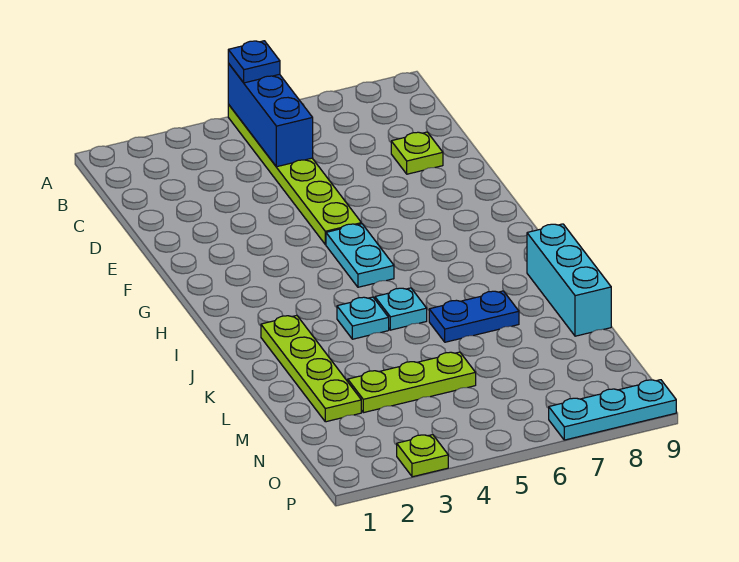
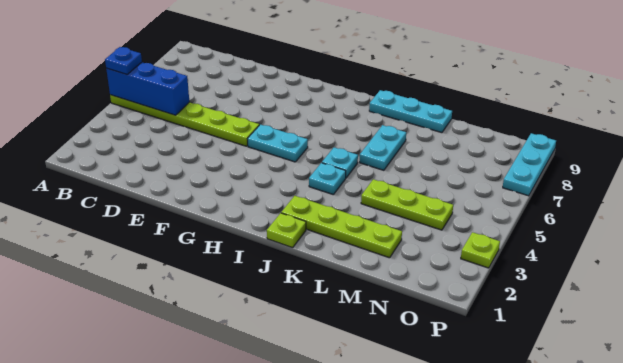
lime 1x1 plate [391,132,443,174] -> lime 1x1 plate moved to [267,213,306,248]
cyan 1x3 brick [527,224,611,336] -> cyan 1x3 plate [369,90,452,133]
blue 1x2 plate [429,291,519,342] -> cyan 1x2 plate [359,125,406,170]
lime 1x3 plate [348,352,476,413] -> lime 1x3 plate turned to [361,179,453,230]

